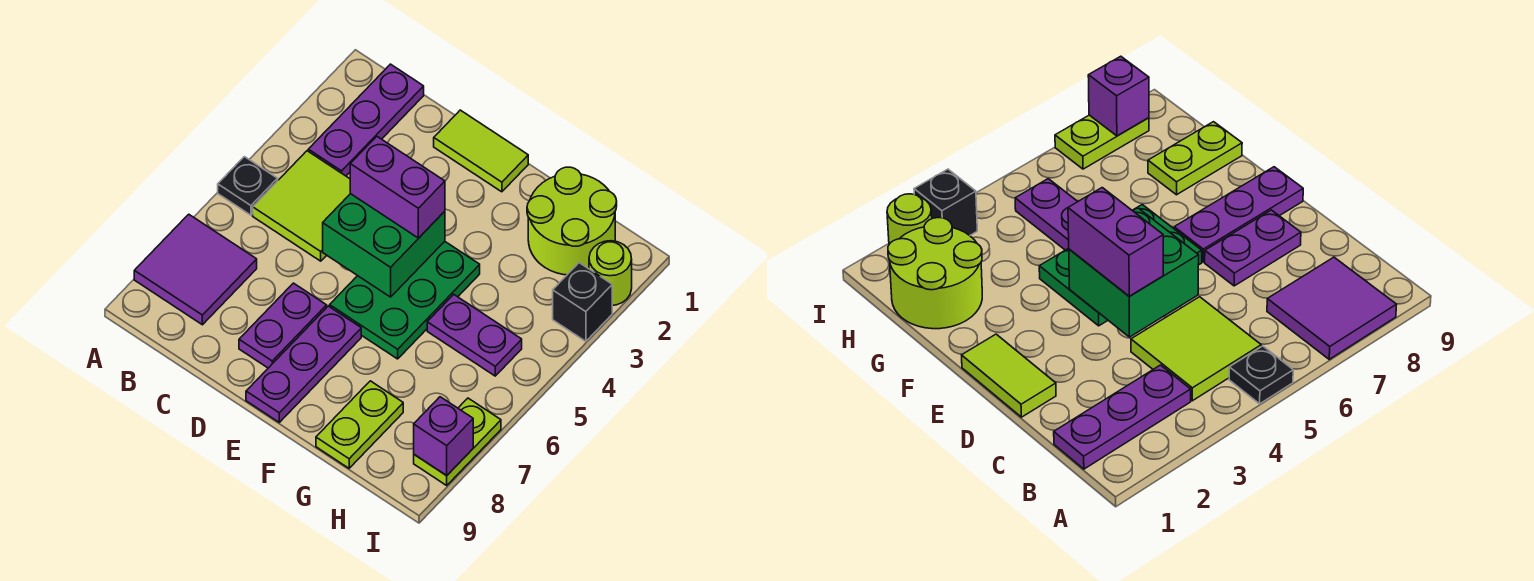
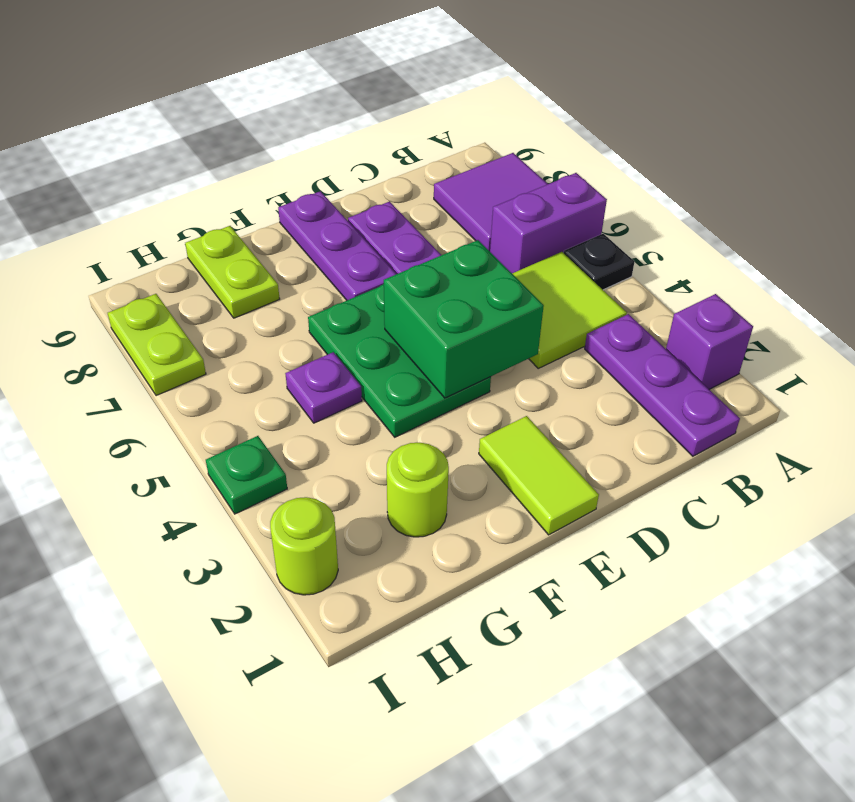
lime 1x2 tile [434,110,528,192] -> lime 1x2 tile turned to [479,416,599,535]
purple 1x2 brick [350,136,445,238] -> purple 1x2 brick moved to [490,173,607,273]
lime 2x2 round brick [527,167,617,275] -> lime 1x1 round brick [387,442,449,537]
purple 1x2 plate [427,294,522,376] -> purple 1x1 plate [285,352,362,423]
black 1x1 brick [553,263,612,341] -> none
none -> green 1x1 plate [206,436,287,514]
purple 1x1 brick [414,397,473,476] -> purple 1x1 brick moved to [666,294,753,390]

